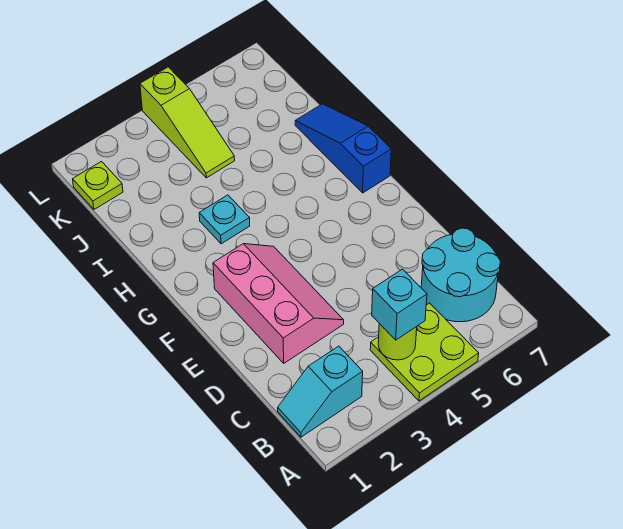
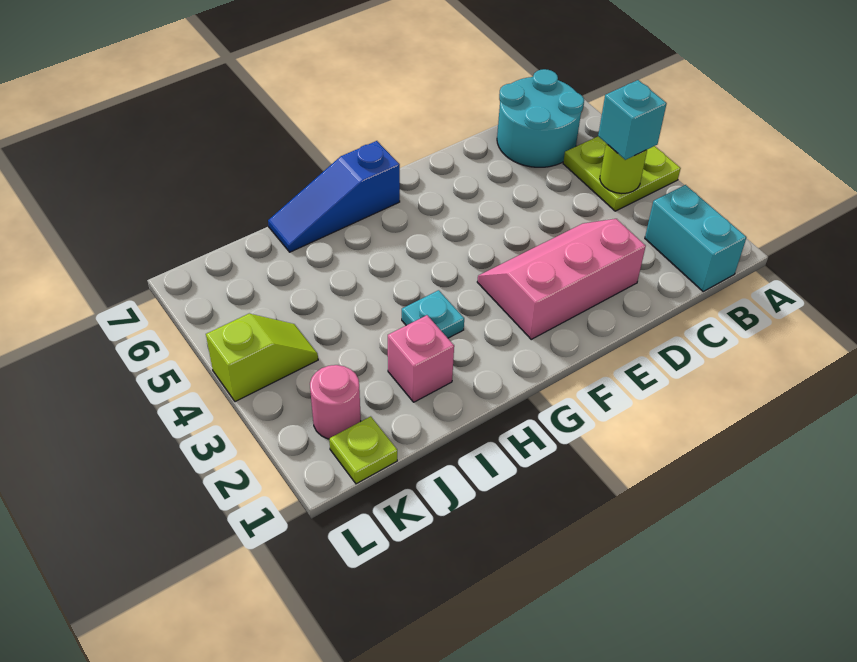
cyan 1x2 slope [278,346,363,437] -> cyan 1x2 brick [645,185,746,291]
none -> pink 1x1 brick [388,315,454,402]
lime 1x3 slope [140,67,235,178] -> lime 1x2 slope [206,314,318,402]
none -> pink 1x1 round brick [310,365,361,439]

